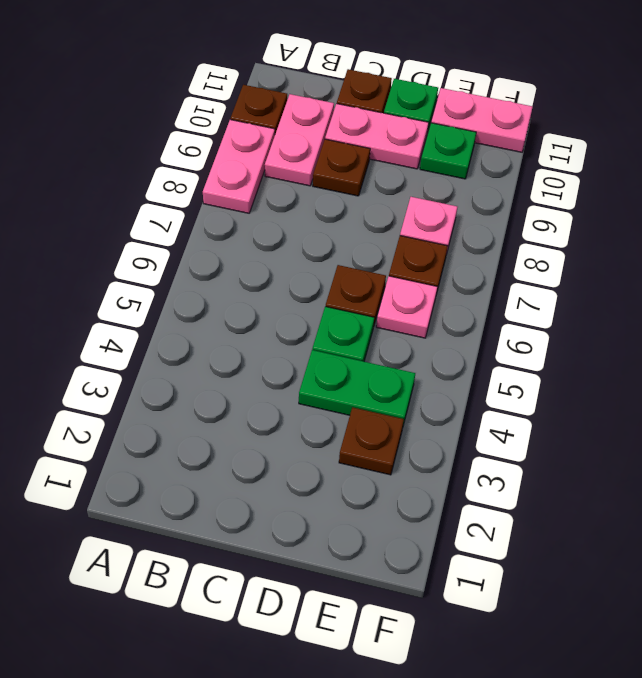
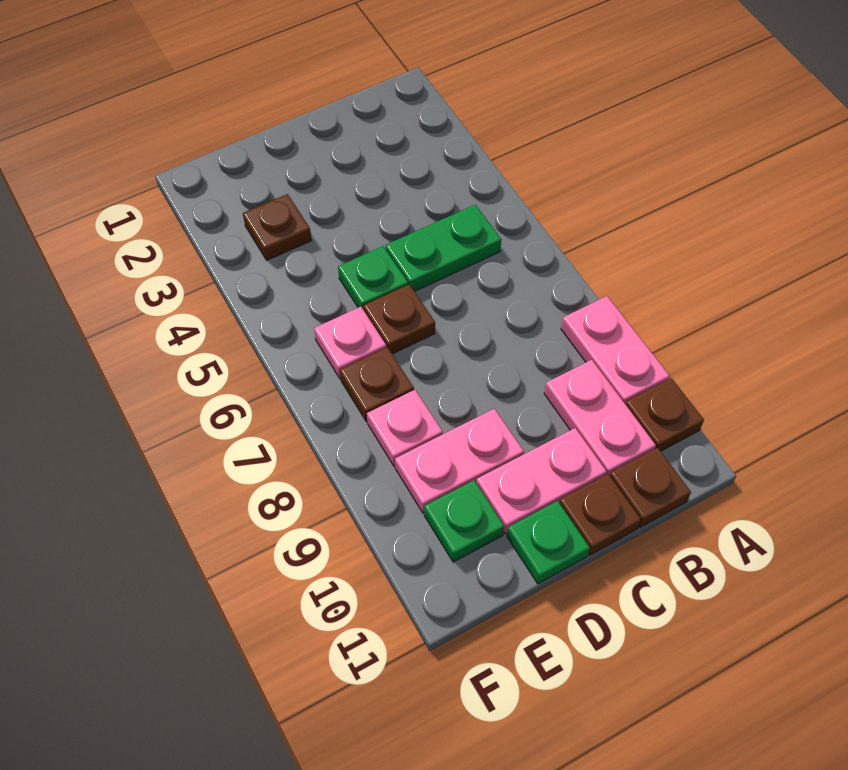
brown 1x1 plate [313,139,370,196] -> brown 1x1 plate moved to [610,448,691,528]
green 1x2 plate [299,350,415,425] -> green 1x2 plate moved to [386,205,501,291]
pink 1x2 plate [431,88,532,152] -> pink 1x2 plate moved to [395,409,524,513]

